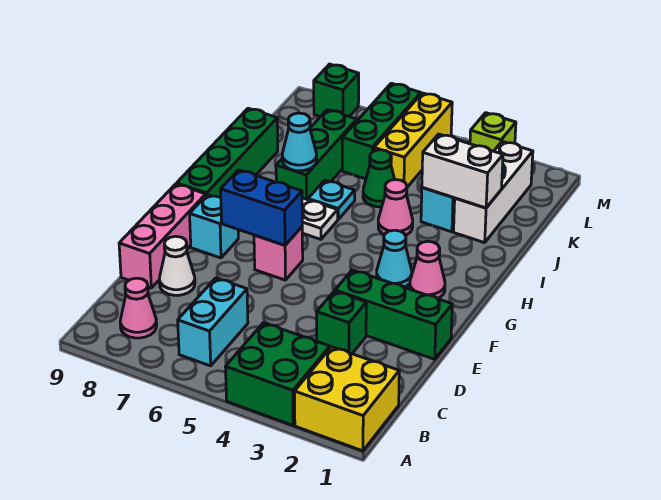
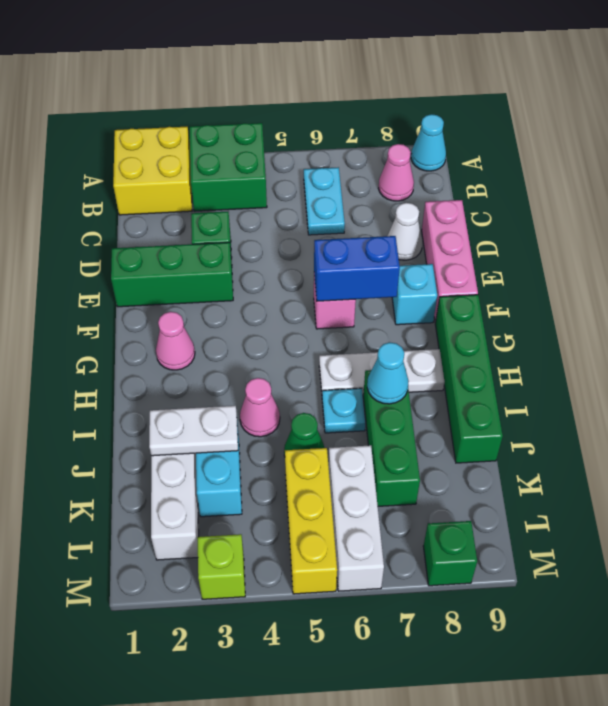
cyan 1x2 brick [178,278,248,366] -> cyan 1x2 plate [304,167,345,235]
cyan 1x1 cone [377,230,412,287] -> cyan 1x1 cone moved to [411,114,446,171]
white 1x2 brick [422,134,503,208] -> white 1x2 plate [149,406,238,456]
green 1x3 brick [342,83,421,179] -> white 1x3 brick [328,445,384,591]

